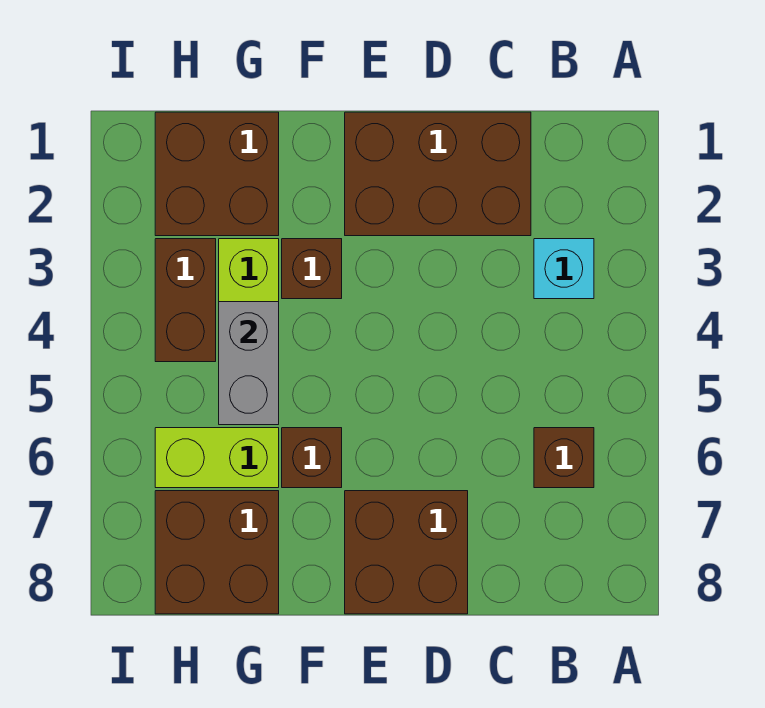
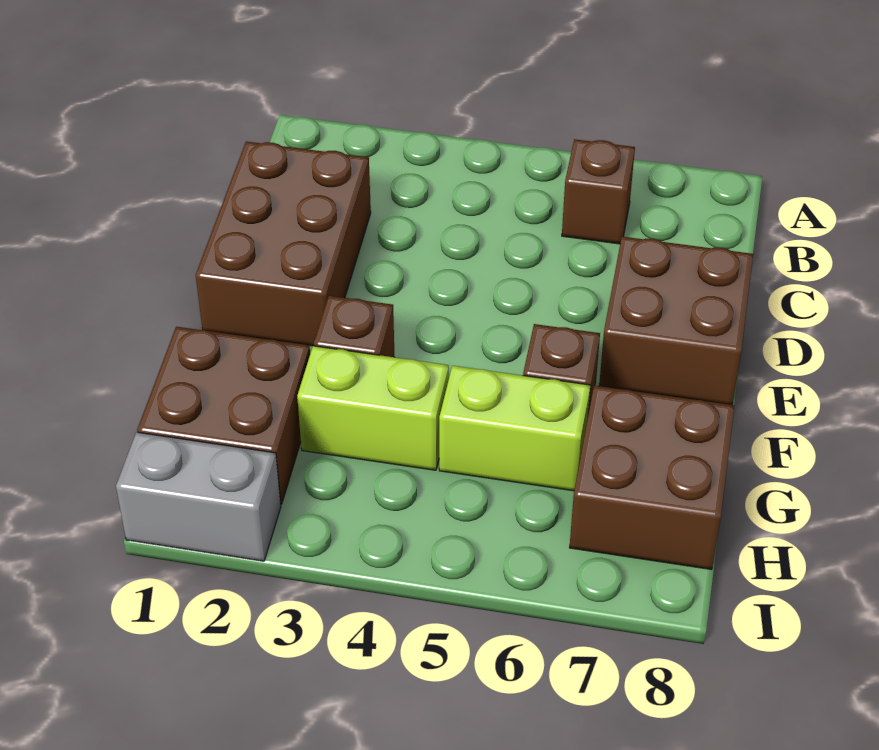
cyan 1x1 brick [534,239,594,299] -> none
grey 1x2 brick [219,302,279,425] -> grey 1x2 brick moved to [116,432,281,561]
lime 1x2 brick [155,428,279,488] -> lime 1x2 brick turned to [439,366,590,491]
brown 1x2 brick [155,239,216,362] -> none

